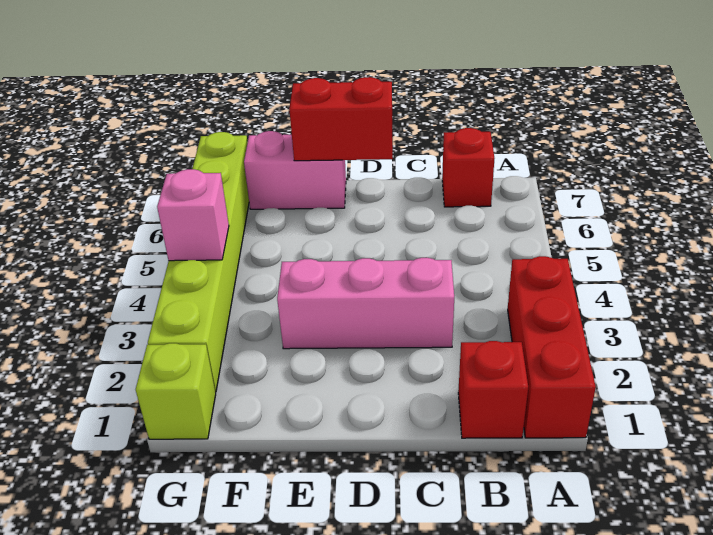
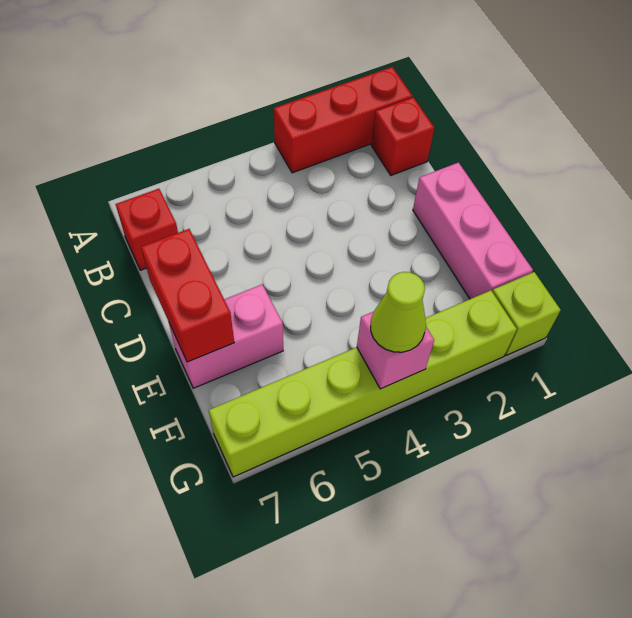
pink 1x3 brick [277,258,454,349] -> pink 1x3 brick moved to [413,163,533,299]
pink 1x2 brick [244,131,346,209] -> pink 1x2 brick turned to [169,284,283,388]
none -> lime 1x1 cone [371,272,426,352]

